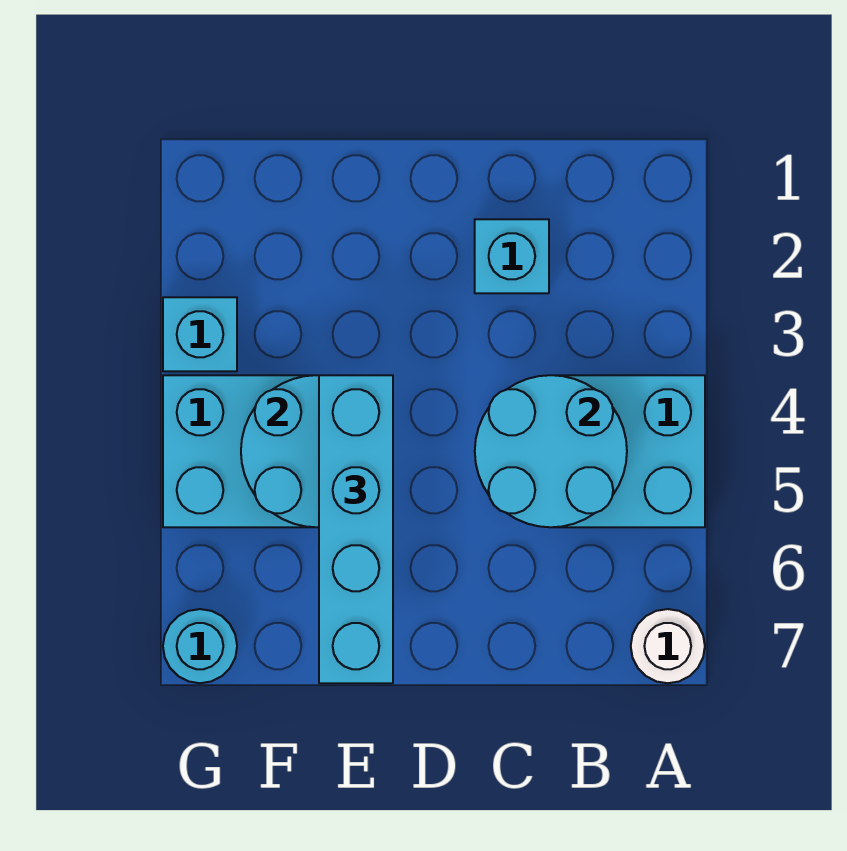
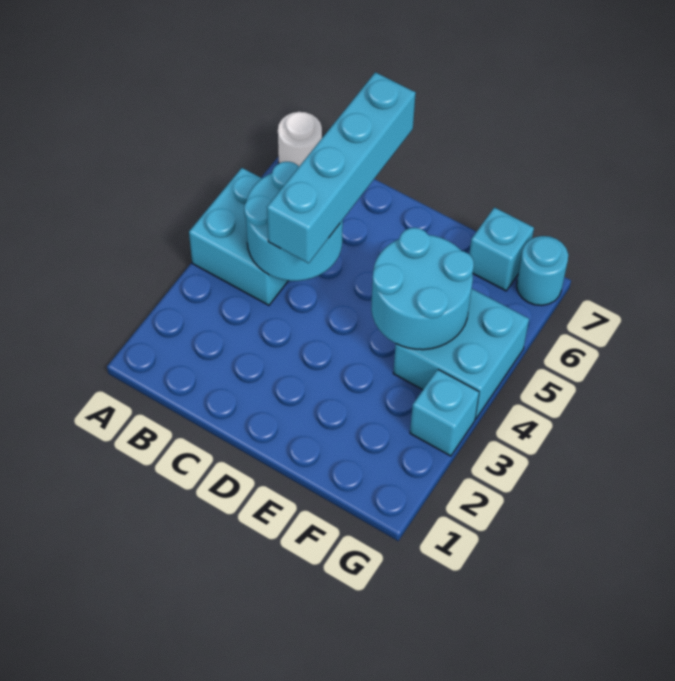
cyan 1x1 brick [475,219,549,293] -> cyan 1x1 brick moved to [469,207,534,291]
cyan 1x4 brick [319,375,393,683] -> cyan 1x4 brick moved to [267,72,416,263]

